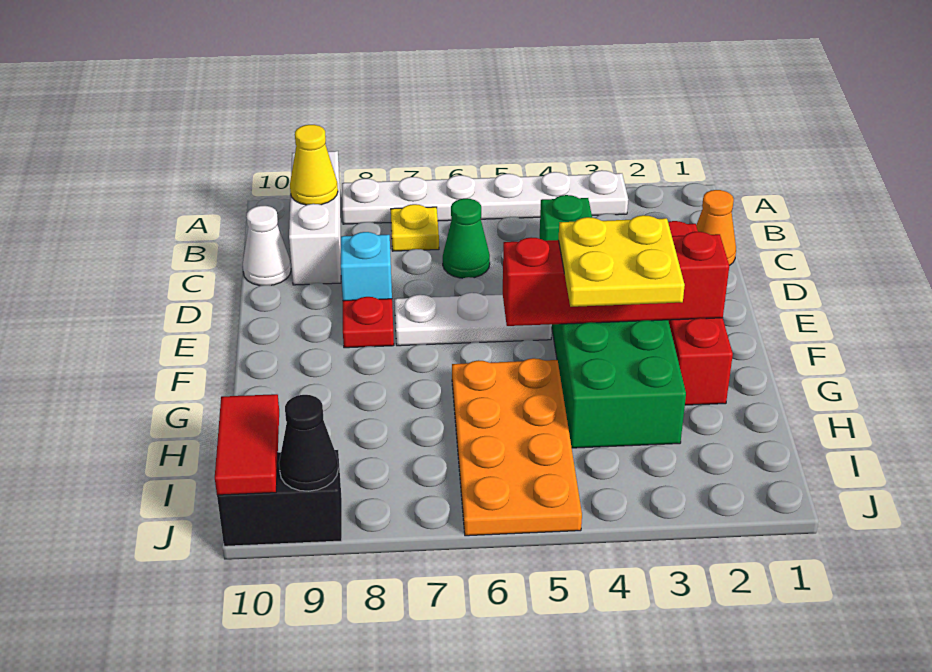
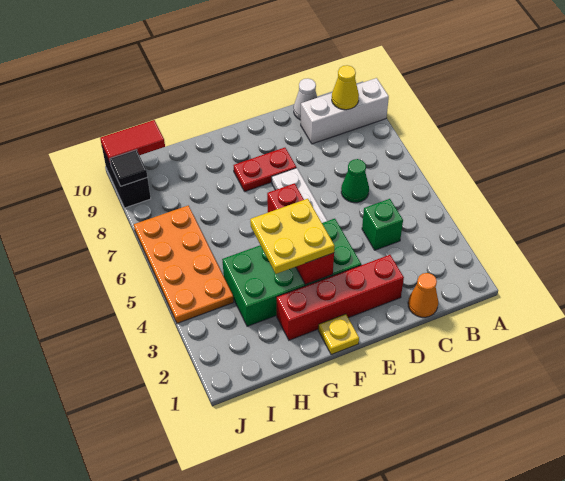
white 1x6 plate [342,170,628,224] -> none
yellow 1x1 plate [391,204,439,251] -> yellow 1x1 plate moved to [318,314,359,355]
cyan 1x1 brick [341,232,392,300] -> none
red 1x1 plate [343,297,394,348] -> red 1x2 plate [234,148,296,192]
red 1x4 brick [503,232,729,326] -> red 1x3 brick [267,183,334,284]
orange 2x4 plate [452,358,582,536] -> orange 2x4 plate turned to [134,206,234,323]
black 1x1 cone [279,395,338,491] -> black 1x1 tile [110,150,147,186]

